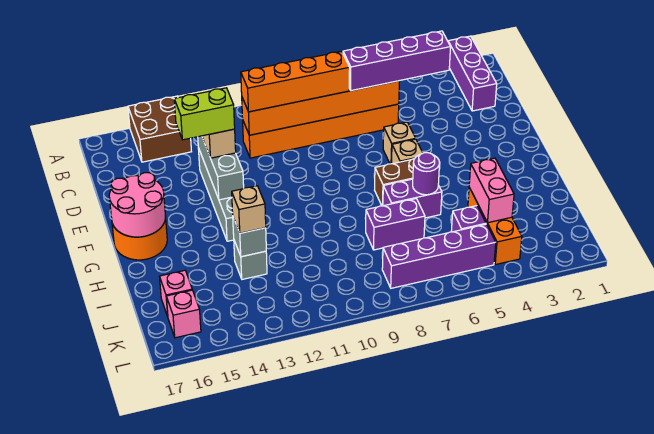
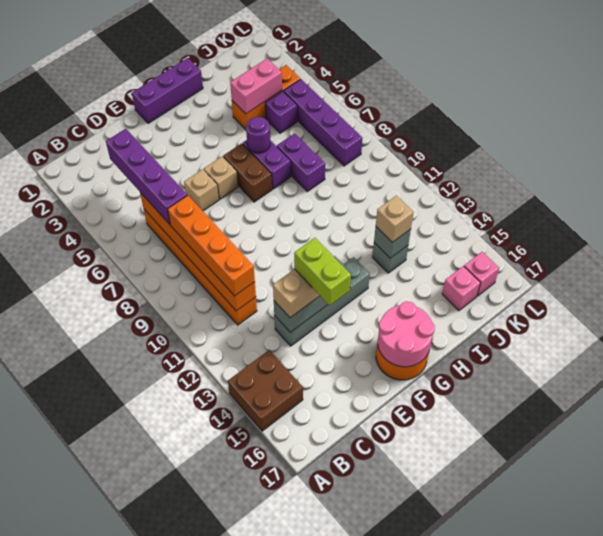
purple 1x3 brick [448,36,497,111] -> purple 1x3 brick moved to [132,58,203,123]

